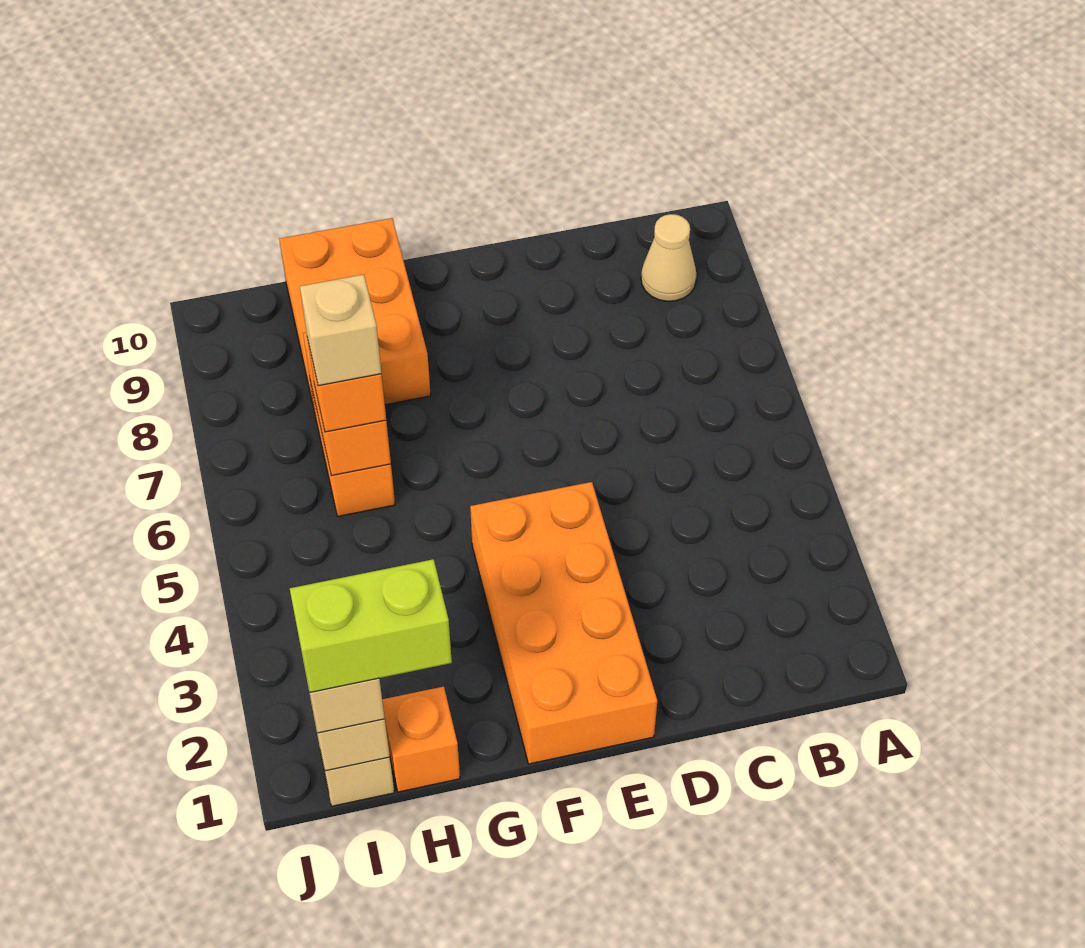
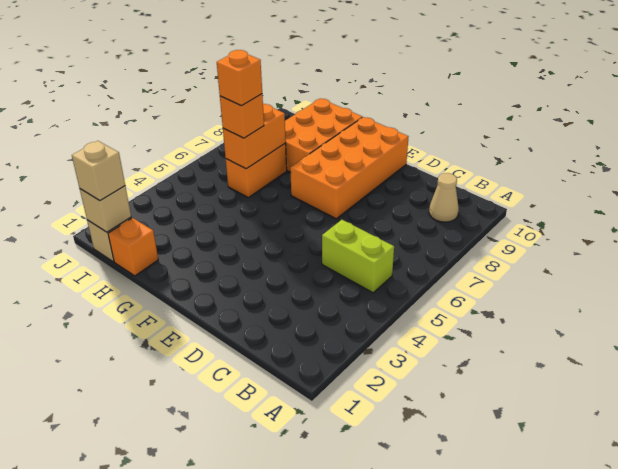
orange 2x4 brick [470,482,657,764] -> orange 2x4 brick moved to [290,117,409,219]
lime 1x2 brick [290,559,452,692] -> lime 1x2 brick moved to [322,220,394,293]
tan 1x1 brick [300,274,381,386] -> orange 1x1 brick [217,50,262,106]

